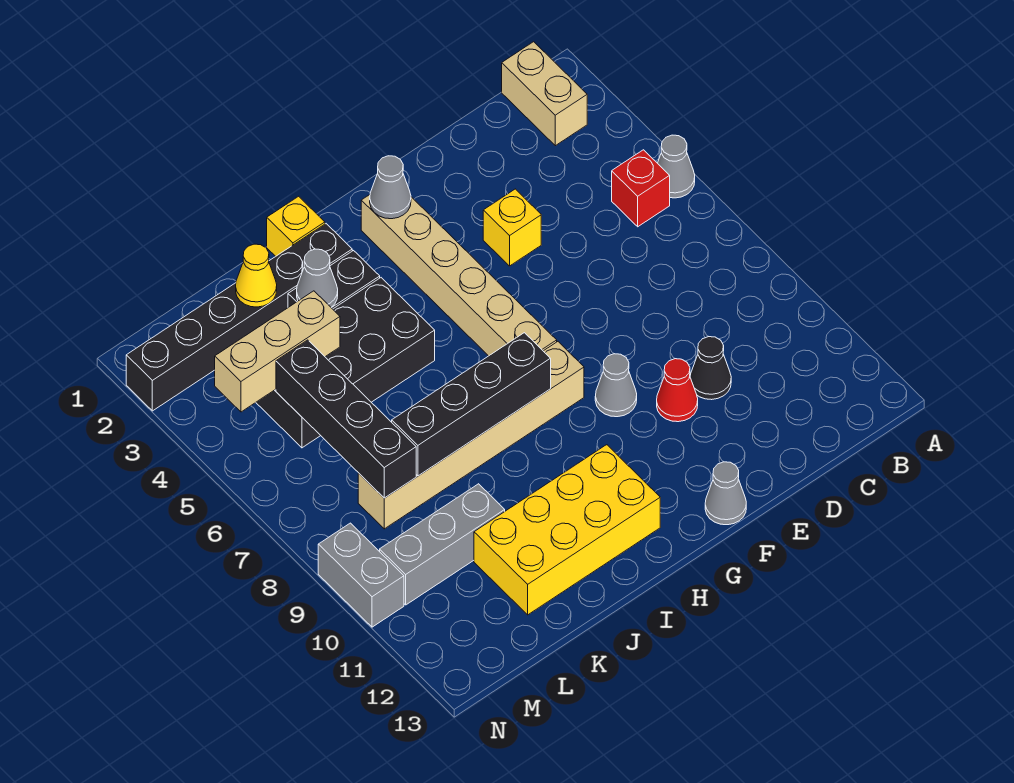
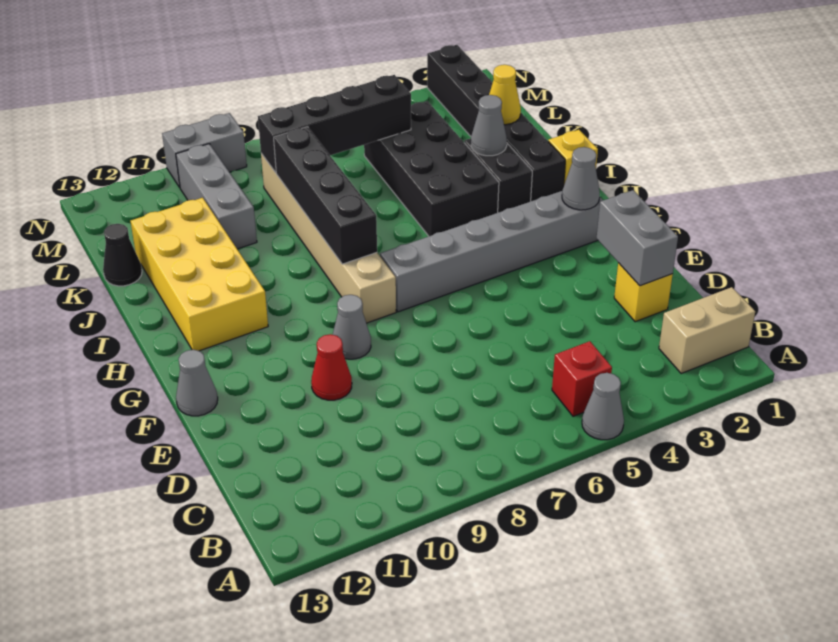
none -> grey 1x2 brick [597,190,678,286]
black 1x1 cone [690,337,731,400] -> black 1x1 cone moved to [103,224,142,286]
yellow 1x1 brick [483,189,541,266] -> yellow 1x1 brick moved to [614,263,673,322]
tan 1x6 brick [361,195,557,356] -> grey 1x6 brick [380,191,603,312]
tan 1x3 brick [215,291,340,412] -> none

